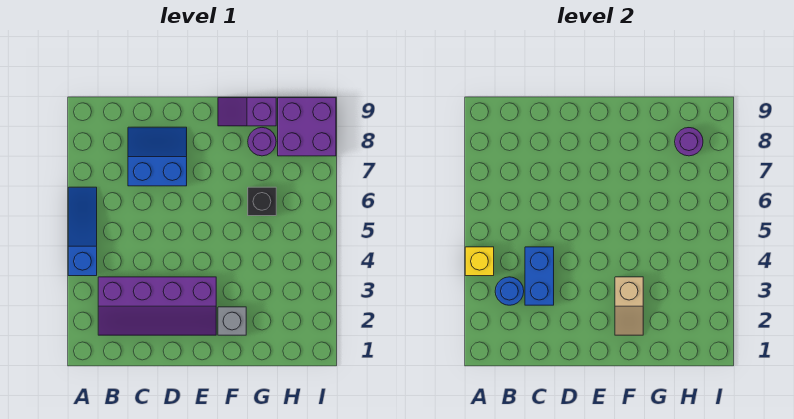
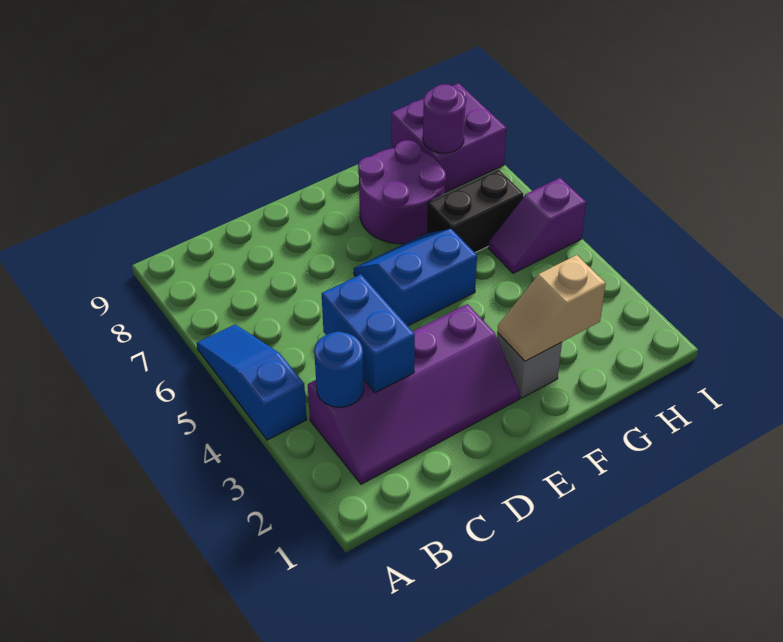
yellow 1x1 brick [465,247,494,276] -> none
blue 2x2 slope [128,127,187,186] -> blue 2x2 slope moved to [354,229,477,326]
tan 1x2 slope [615,277,643,335] -> tan 1x2 slope turned to [497,255,606,361]
purple 1x2 slope [218,98,276,126] -> purple 1x2 slope moved to [488,178,586,273]
black 1x1 brick [248,187,276,216] -> black 1x2 brick [427,169,524,253]
purple 1x1 round brick [248,128,276,156] -> purple 2x2 round brick [358,140,446,244]

